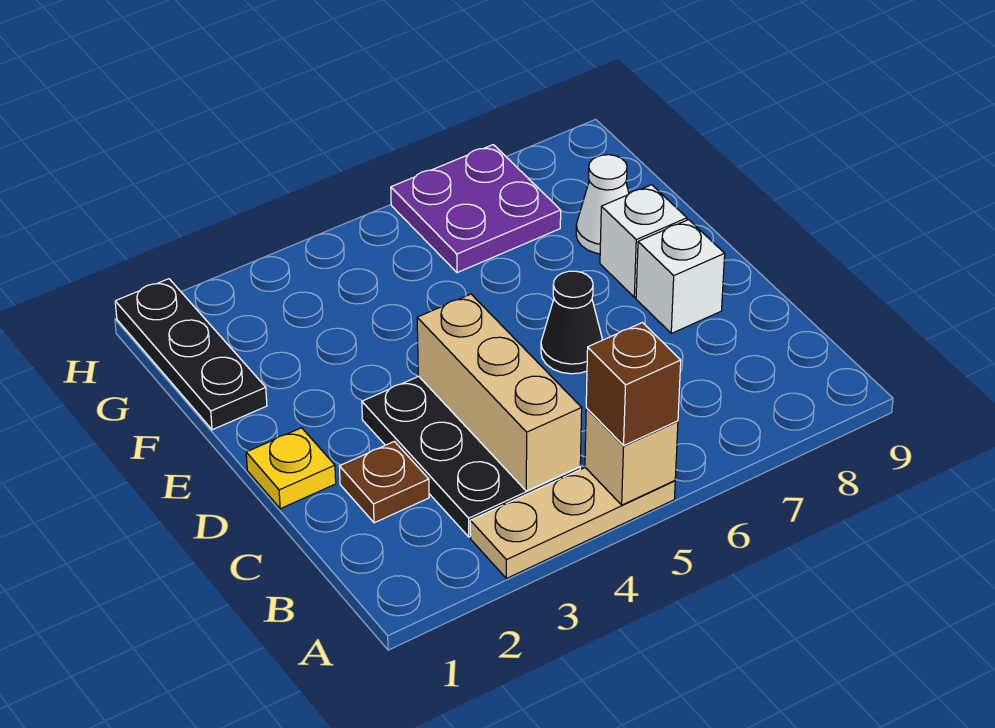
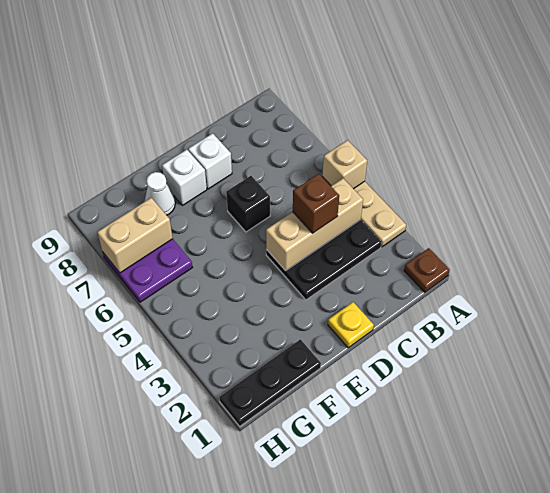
brown 1x1 brick [586,323,681,445] -> brown 1x1 brick moved to [293,174,339,233]
brown 1x1 plate [339,441,429,523] -> brown 1x1 plate moved to [404,248,450,292]
black 1x1 cone [541,271,602,374] -> black 1x1 brick [226,176,270,232]
none -> tan 1x2 brick [97,198,173,273]

